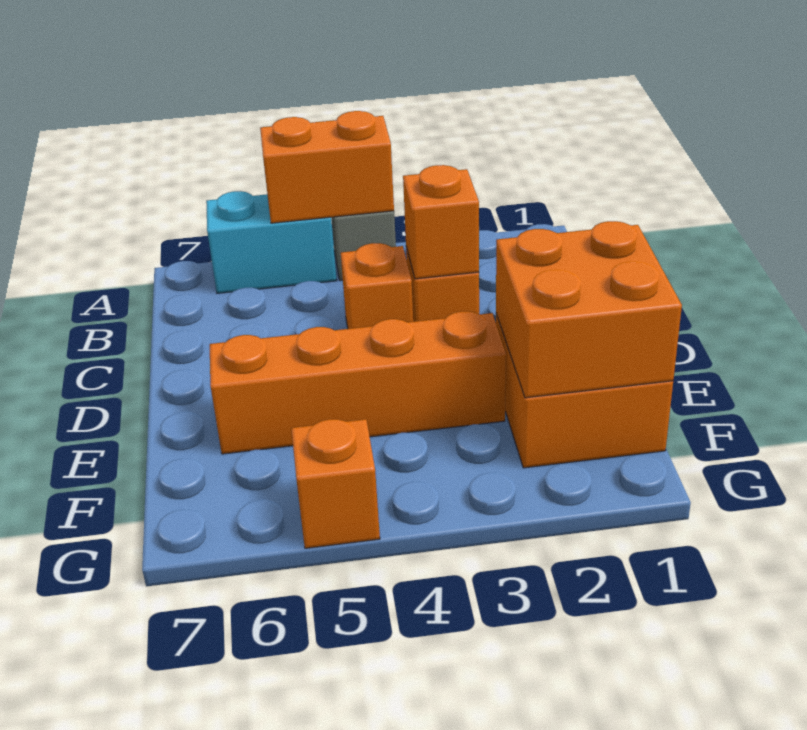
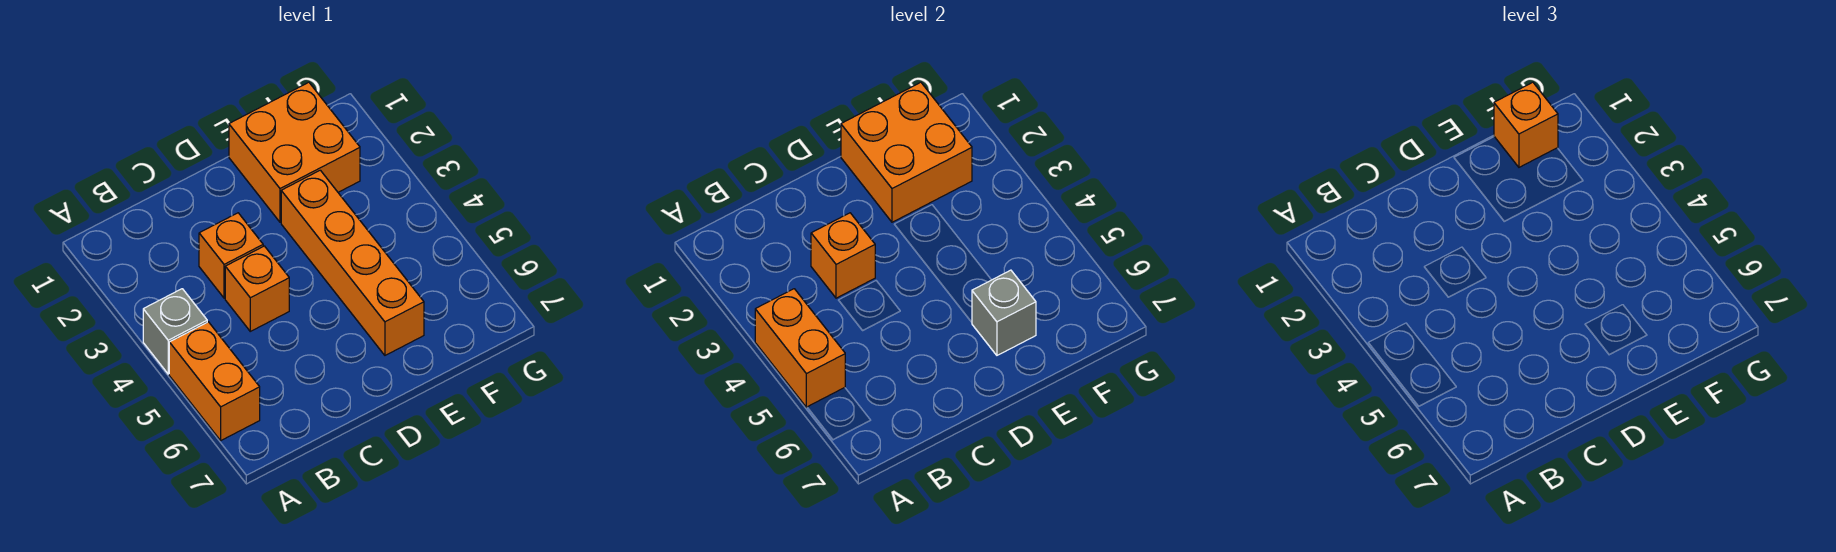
cyan 1x2 brick [206,191,337,293] -> orange 1x2 brick [169,322,260,440]
none -> grey 1x1 brick [972,270,1036,355]
orange 1x1 brick [291,419,380,548] -> orange 1x1 brick moved to [1494,82,1558,167]

